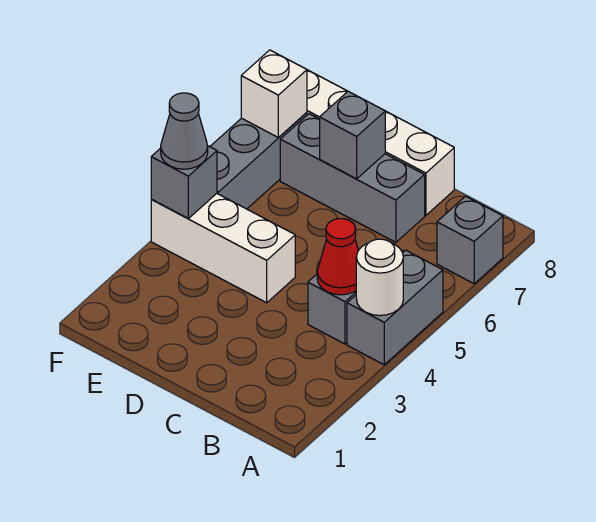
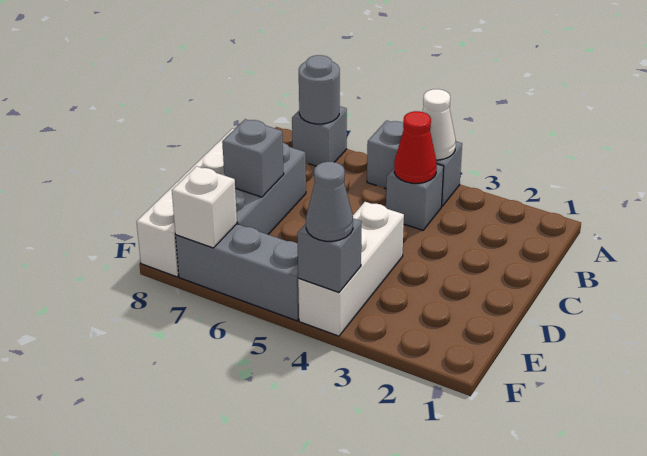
white 1x1 round brick [356,239,403,316] -> white 1x1 cone [422,89,456,160]
none -> grey 1x1 round brick [299,55,340,124]

